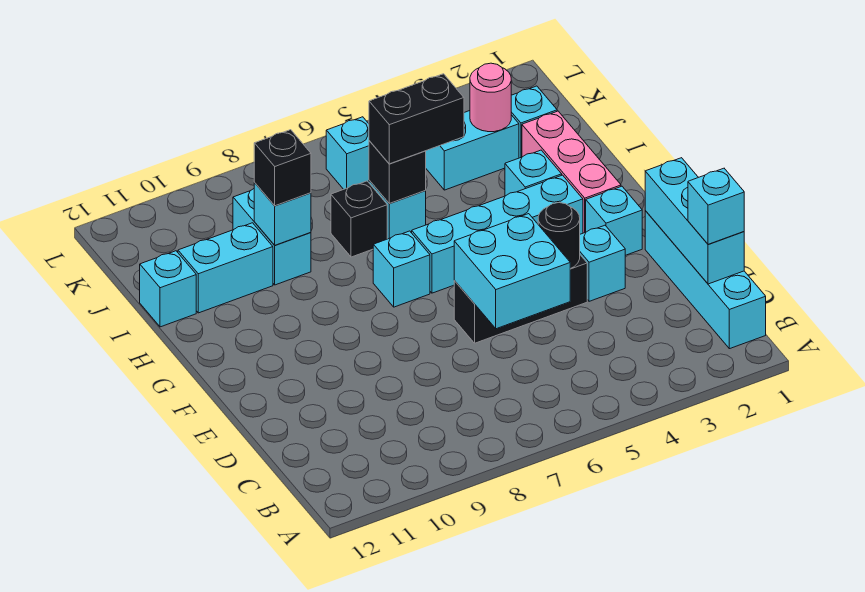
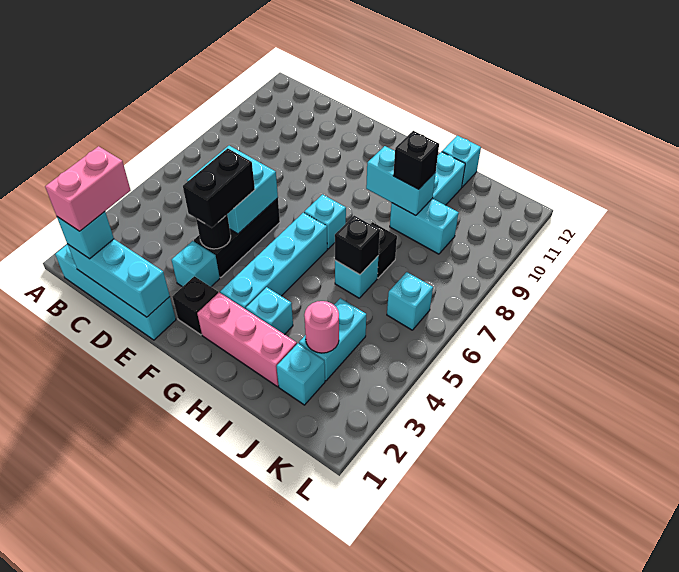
none -> pink 1x2 brick [45,146,131,231]
cyan 1x1 brick [586,186,642,255] -> black 1x1 brick [172,276,218,335]
black 1x2 brick [369,74,464,164] -> black 1x2 brick moved to [183,148,255,228]
cyan 1x1 brick [254,183,311,245] -> cyan 1x2 brick [366,146,436,216]

